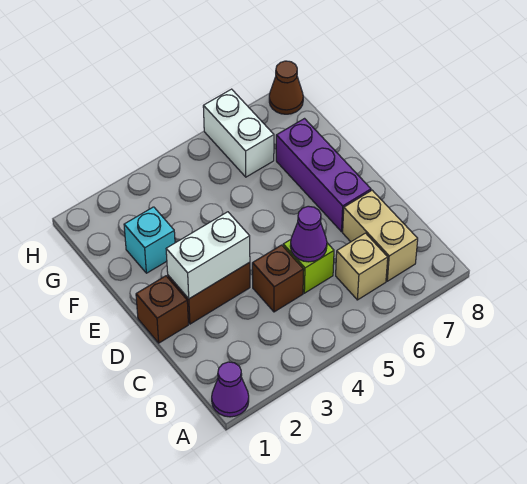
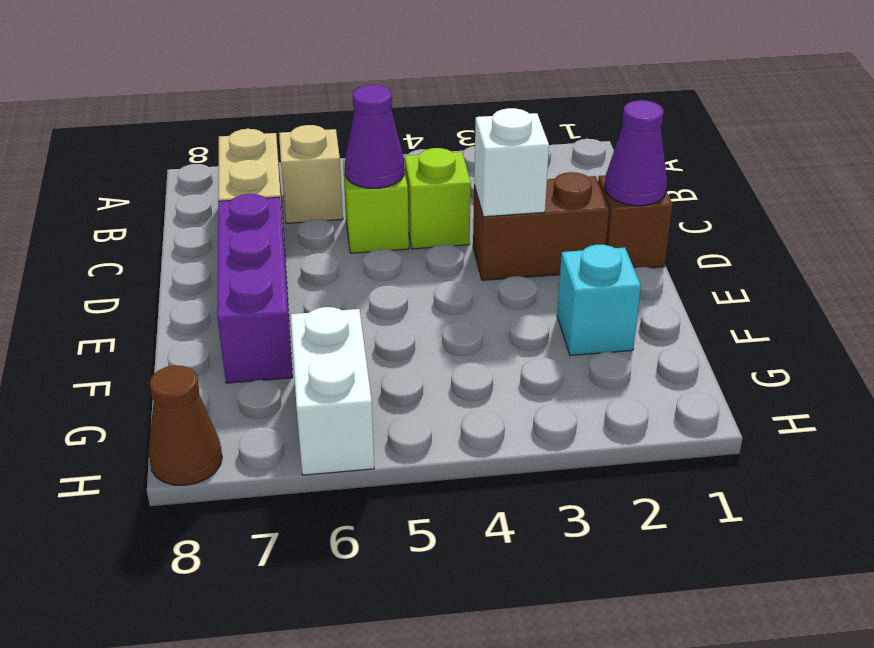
purple 1x1 cone [212,362,249,417] -> purple 1x1 cone moved to [605,100,667,206]
brown 1x1 brick [252,245,304,312] -> lime 1x1 brick [404,148,471,249]
white 1x2 brick [166,212,250,299] -> white 1x1 brick [474,108,549,217]

